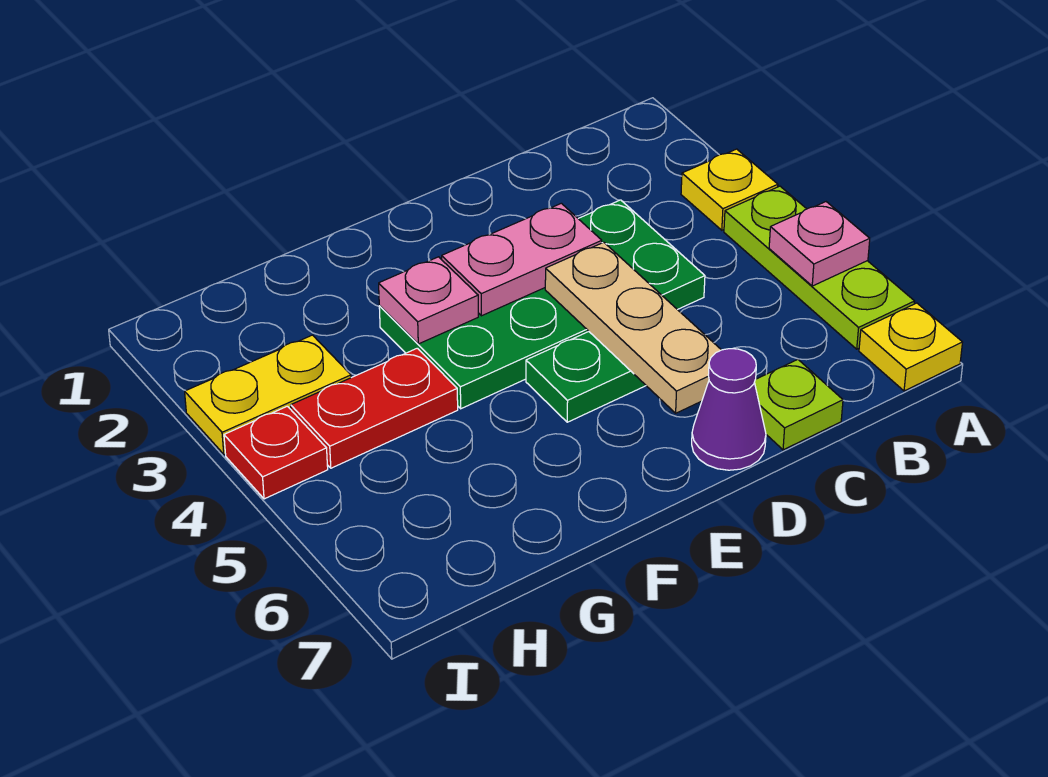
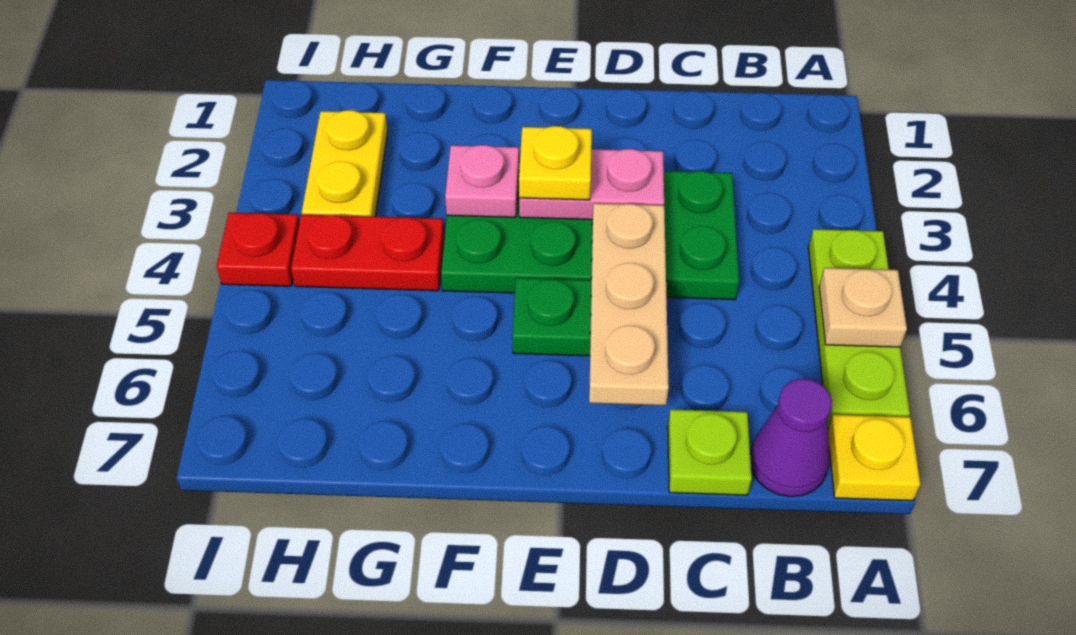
yellow 1x1 plate [681,149,778,230] -> yellow 1x1 plate moved to [519,126,592,200]
pink 1x1 plate [769,202,870,286] -> tan 1x1 plate [819,268,907,347]
purple 1x1 cone [692,349,766,470] -> purple 1x1 cone moved to [750,379,832,497]
yellow 1x2 plate [185,335,351,454] -> yellow 1x2 plate turned to [302,110,388,217]

